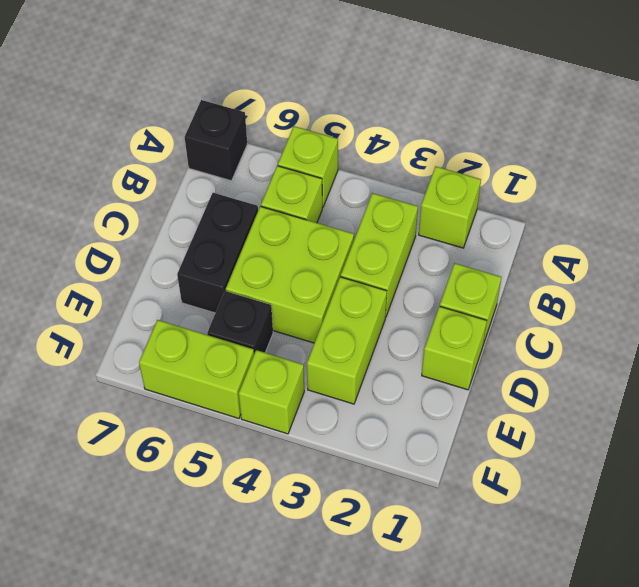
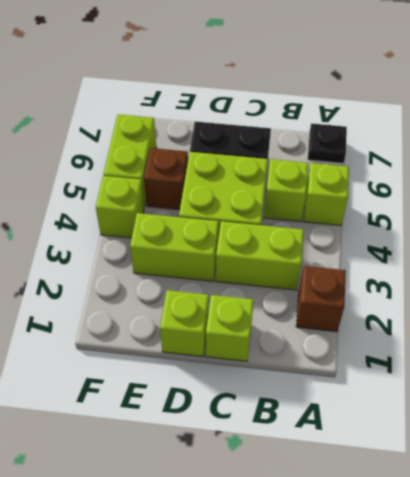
lime 1x1 brick [419,166,481,248] -> brown 1x1 brick [296,266,346,332]
black 1x1 brick [185,100,247,181] -> black 1x1 plate [308,123,347,164]
black 1x1 brick [207,291,273,354] -> brown 1x1 brick [144,148,188,210]

